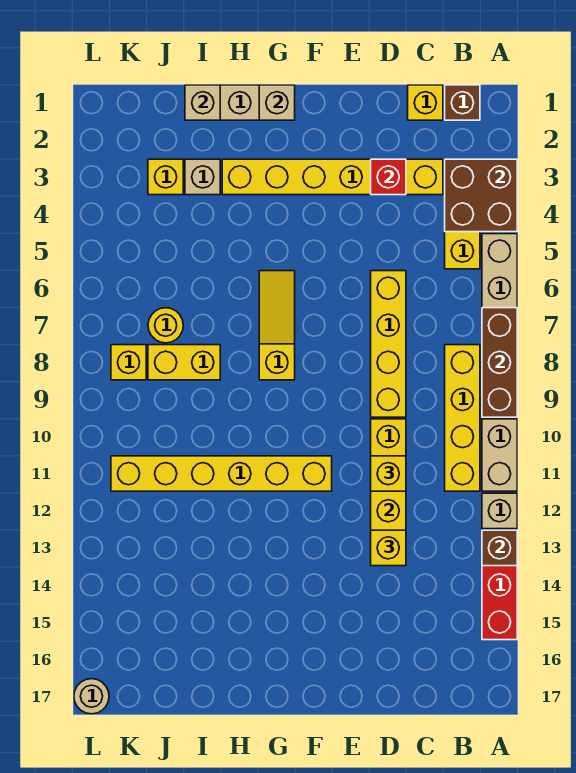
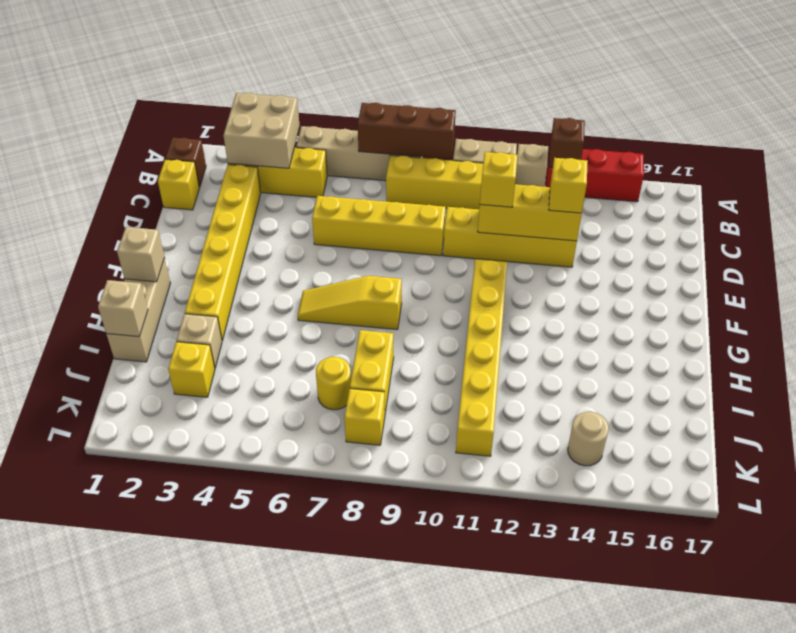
brown 2x2 brick [445,159,517,232] -> tan 2x2 brick [223,93,300,168]
red 1x1 brick [371,159,406,195] -> none
tan 1x1 round brick [74,679,109,714] -> tan 1x1 round brick moved to [568,412,609,466]

